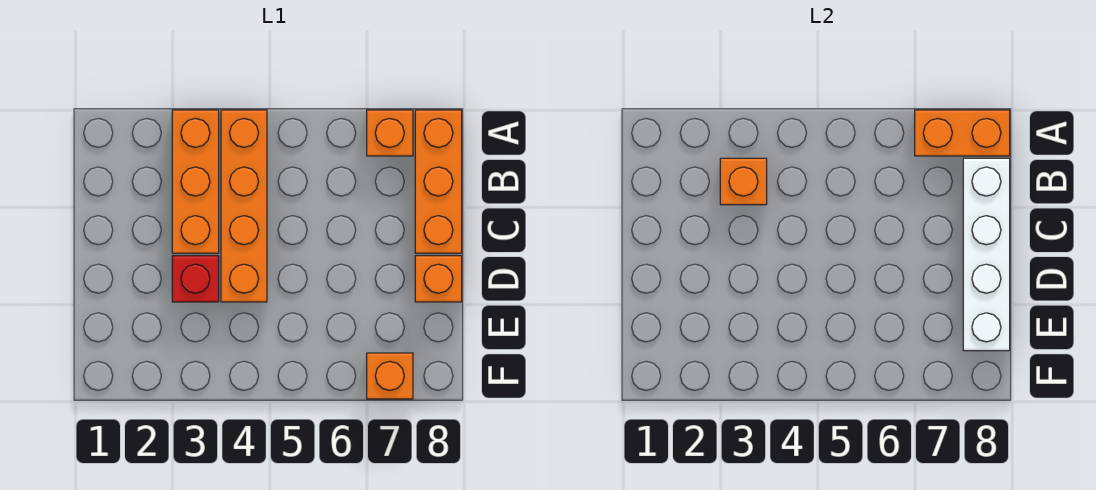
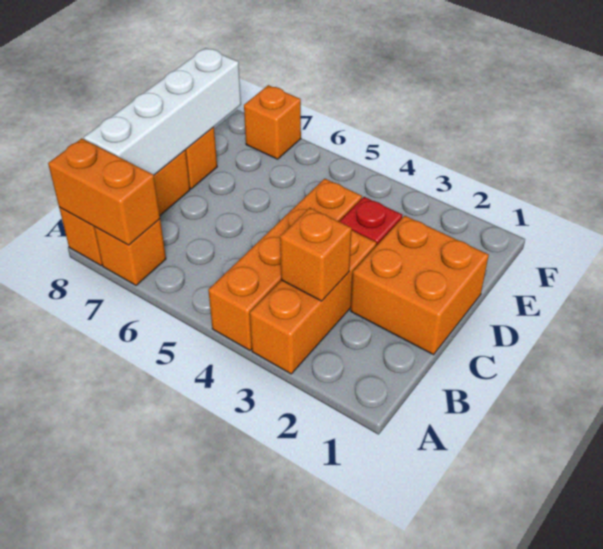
none -> orange 2x2 brick [351,216,489,355]

